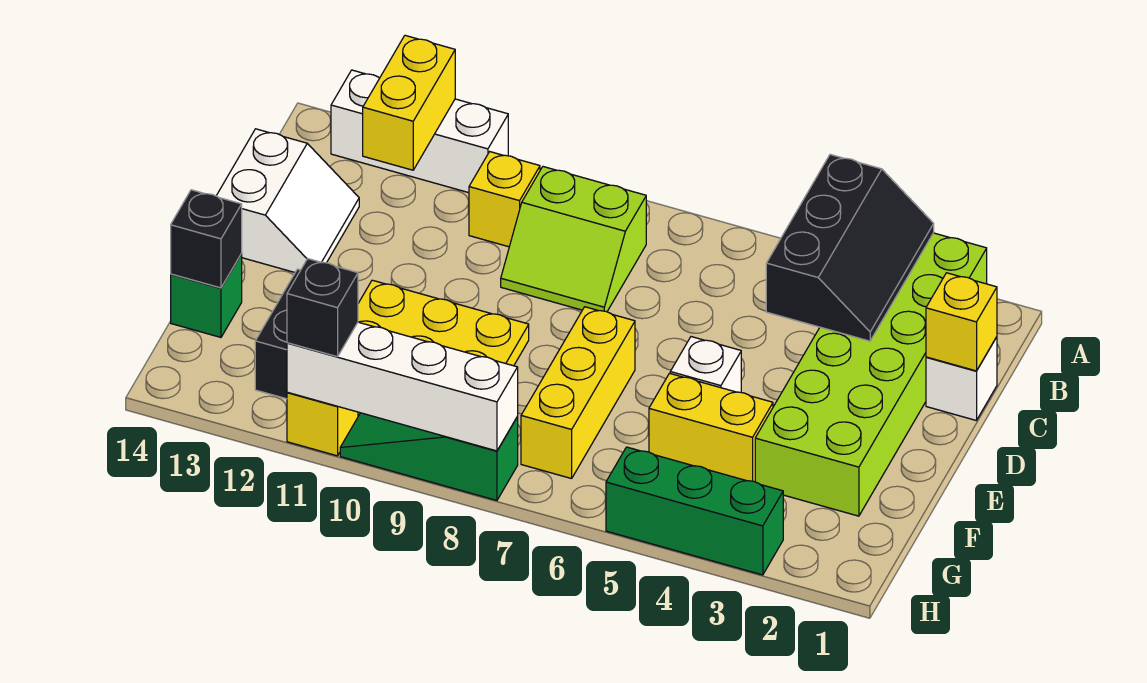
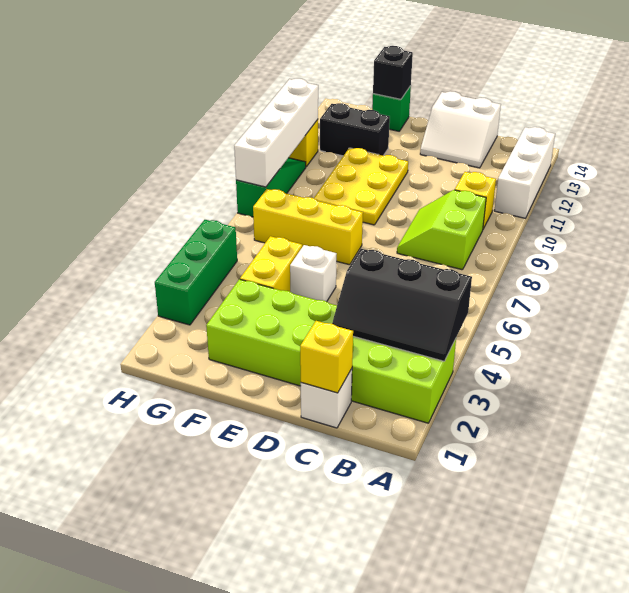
yellow 1x2 brick [363,35,455,170] -> none
black 1x1 brick [287,259,358,357] -> none

